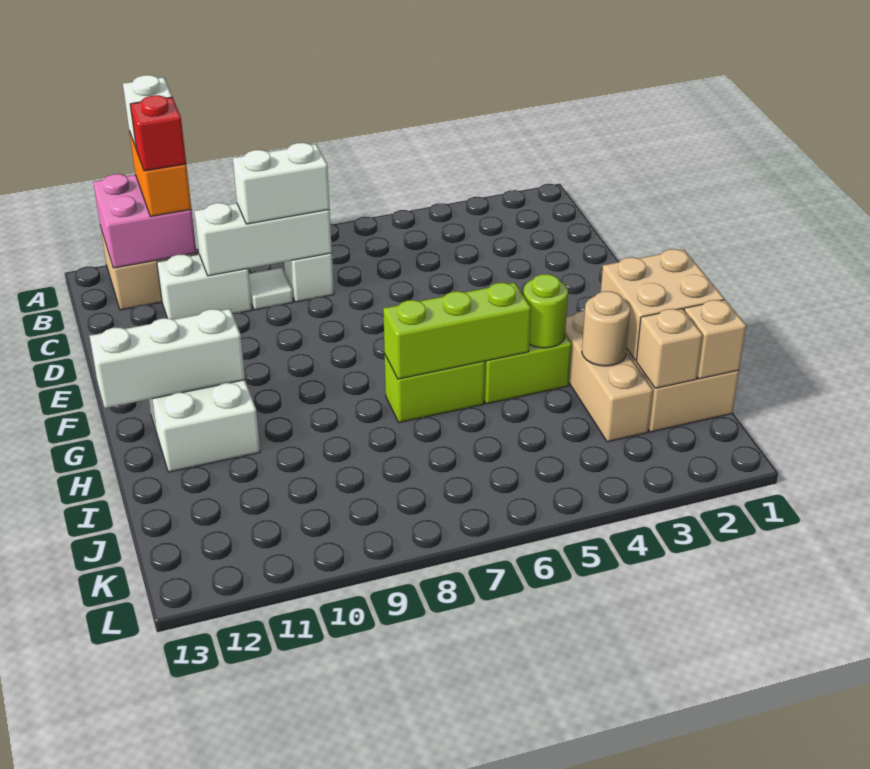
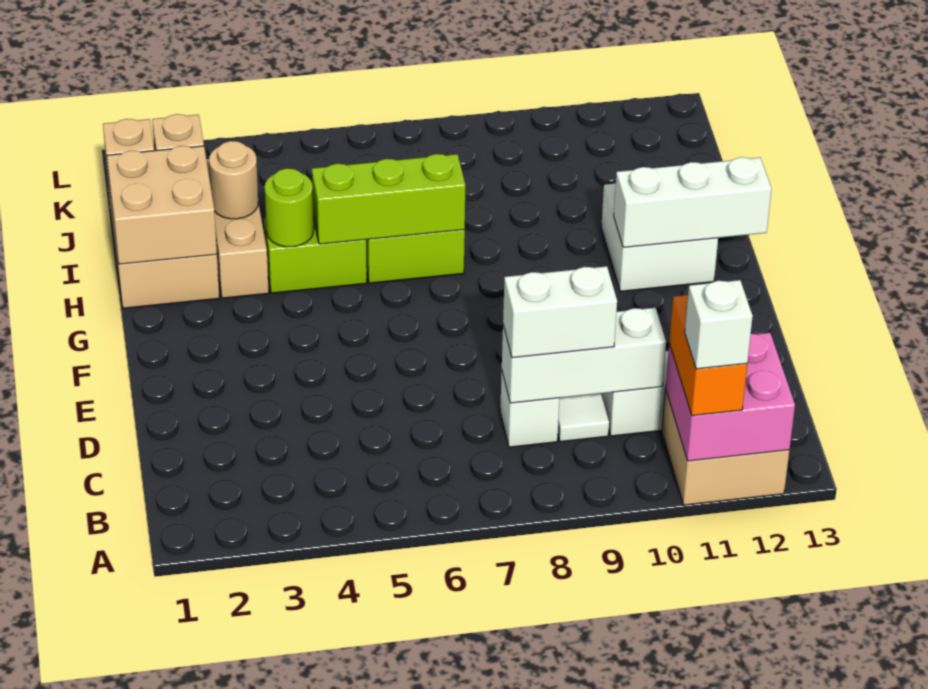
red 1x1 brick [130,95,186,171] -> none

